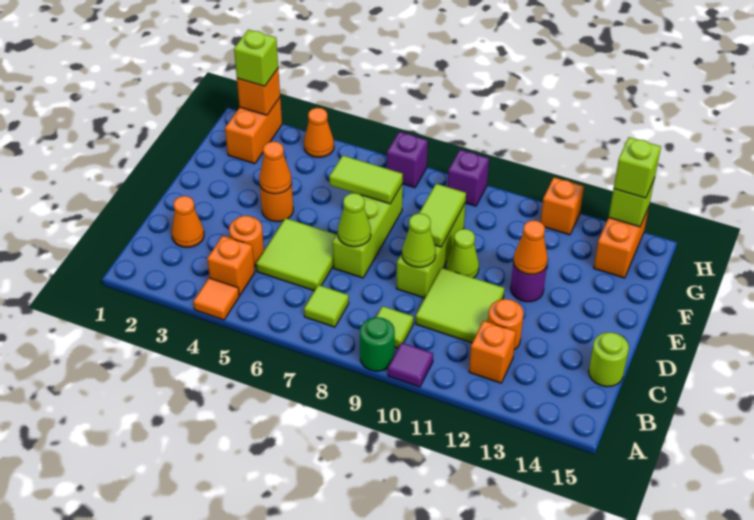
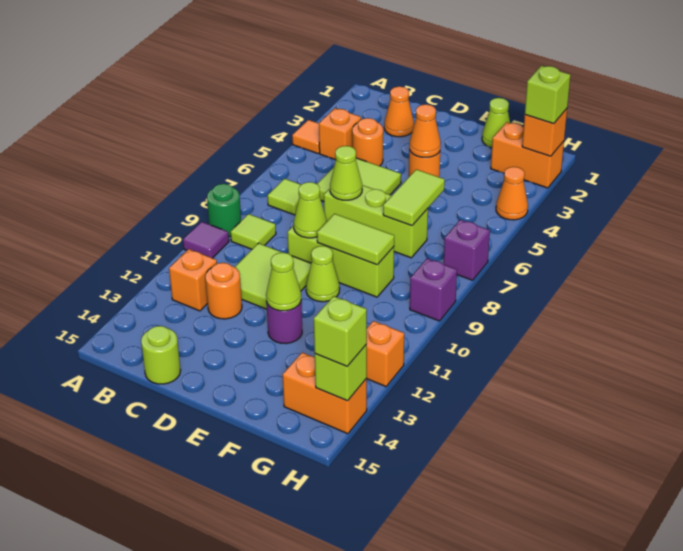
orange 1x1 cone [513,220,548,274] -> lime 1x1 cone [266,252,301,311]
none -> lime 1x1 cone [482,98,510,148]

